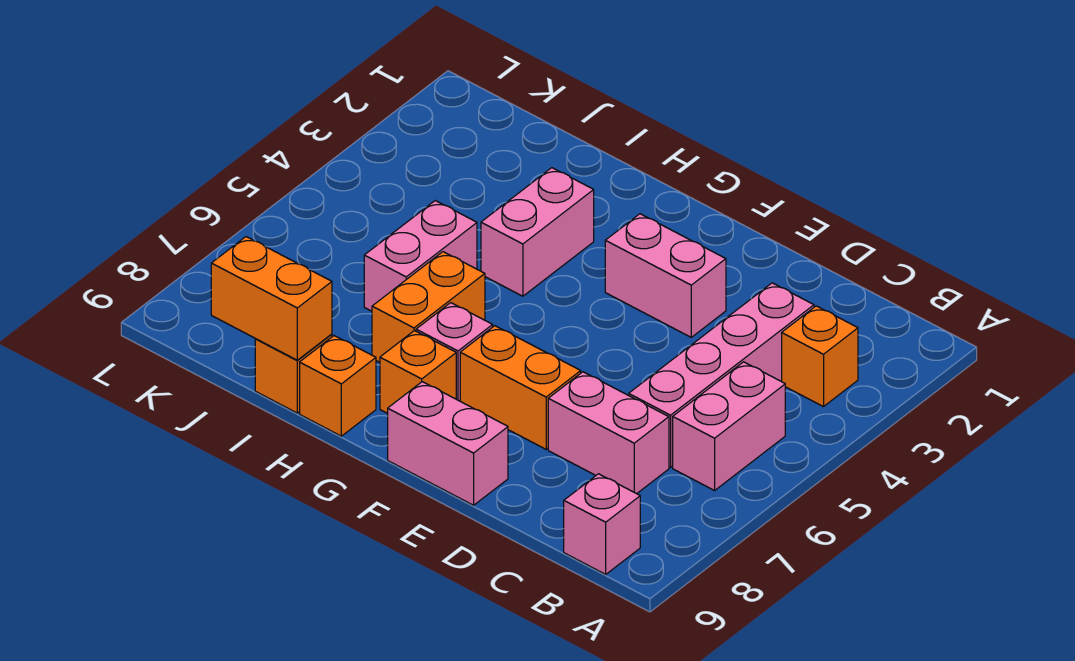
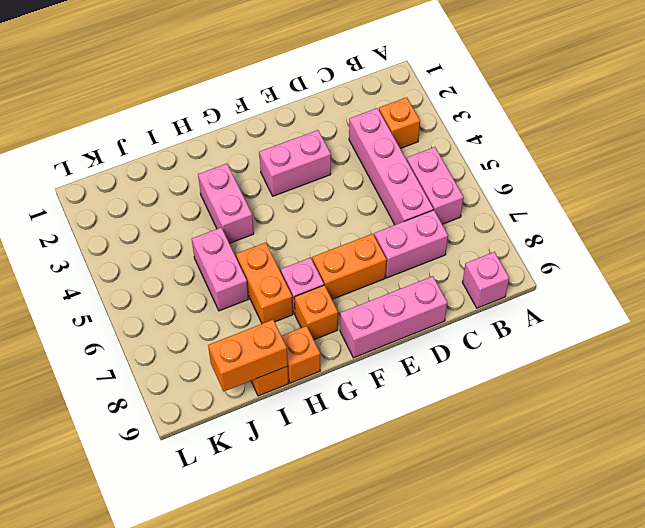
pink 1x2 brick [388,382,508,505] -> pink 1x3 brick [340,276,447,358]

